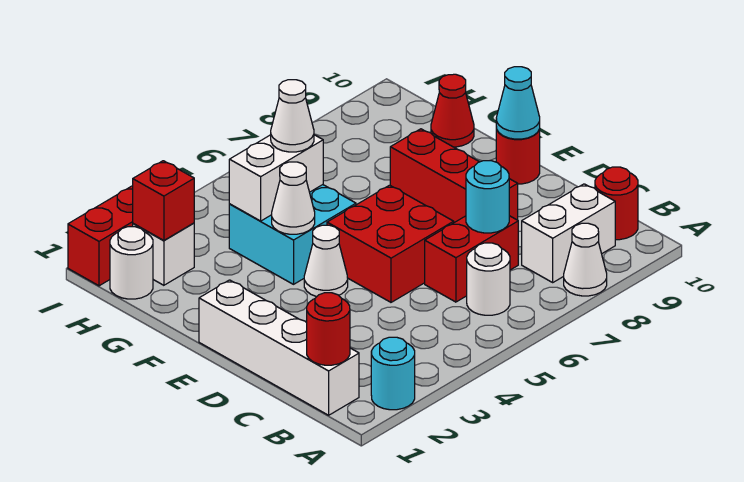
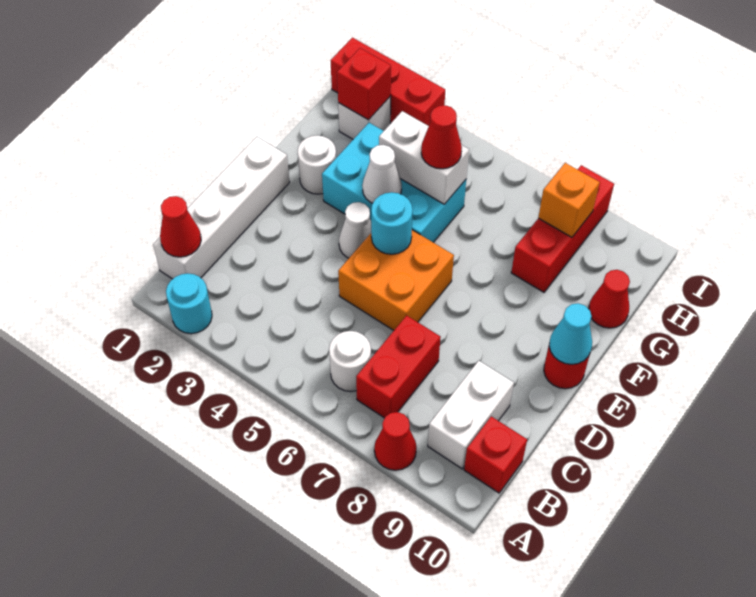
white 1x1 cone [564,223,607,296] -> red 1x1 cone [374,412,417,470]
red 1x1 round brick [307,293,350,365] -> red 1x1 cone [160,196,201,257]
white 1x2 brick [522,184,615,282] -> white 1x2 brick turned to [428,361,514,469]
red 1x1 round brick [595,167,638,240] -> red 1x1 brick [464,416,527,493]
red 1x2 brick [425,216,518,302] -> red 1x2 brick turned to [356,315,441,418]
cyan 1x1 round brick [466,161,509,233] -> cyan 1x1 round brick moved to [371,192,413,254]
red 2x2 brick [327,185,454,302] -> orange 2x2 brick [338,230,454,330]
red 1x3 brick [390,129,518,223] -> red 1x3 brick moved to [511,165,614,292]
cyan 2x2 brick [229,185,356,284] -> cyan 2x3 brick [322,123,466,242]
white 1x1 cone [271,80,314,152] -> red 1x1 cone [421,105,462,169]
white 1x1 round brick [110,227,153,299] -> white 1x1 round brick moved to [298,135,336,194]
none -> orange 1x1 brick [538,163,600,237]

